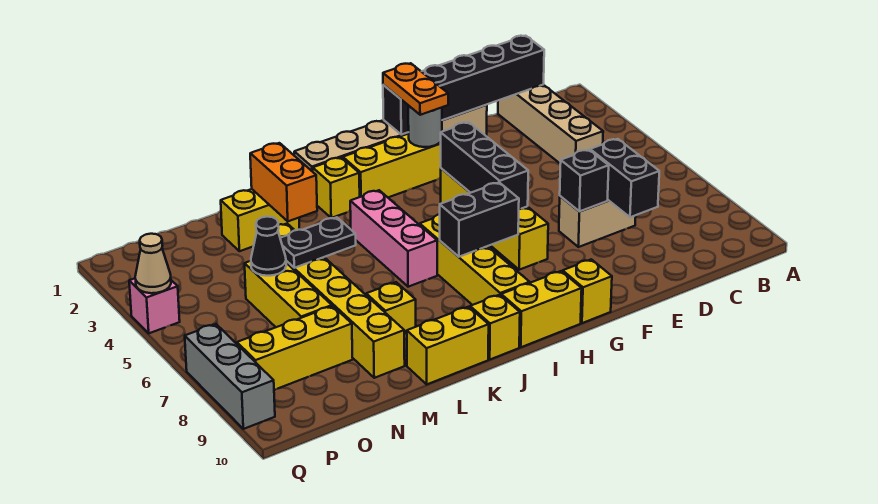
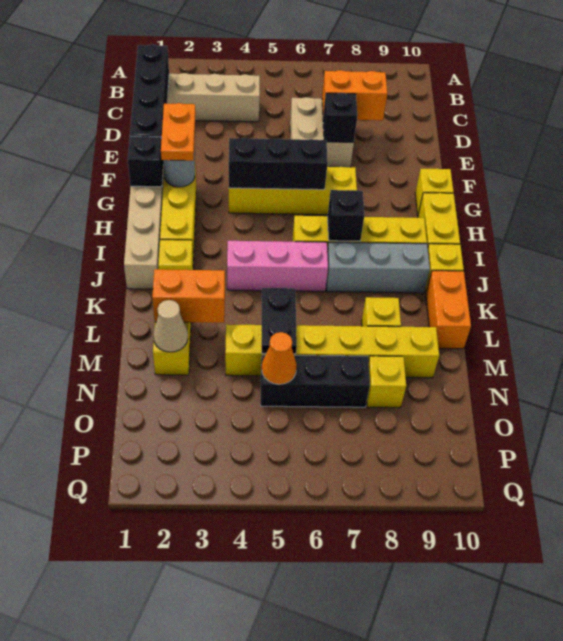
tan 1x2 brick [559,196,636,247] -> tan 2x2 brick [290,97,354,167]
black 1x2 brick [590,139,659,217] -> orange 1x2 brick [322,70,387,120]
orange 1x2 plate [383,63,448,115] -> orange 1x2 plate turned to [161,103,196,161]
black 1x2 brick [440,182,519,257] -> black 1x1 brick [327,190,364,241]
yellow 1x2 brick [407,307,489,384] -> orange 1x2 brick [426,271,471,349]
yellow 1x3 brick [245,261,332,327] -> black 1x3 brick [261,355,370,407]
black 1x1 cone [251,217,286,276] -> orange 1x1 cone [262,332,297,384]
yellow 1x3 brick [237,306,353,390] -> yellow 1x1 brick [367,356,406,408]
pink 1x1 brick [129,278,180,333] -> none
tan 1x1 cone [135,234,171,293] -> tan 1x1 cone moved to [153,300,188,352]
grey 1x3 brick [185,324,275,429] -> grey 1x3 brick moved to [326,242,430,293]

